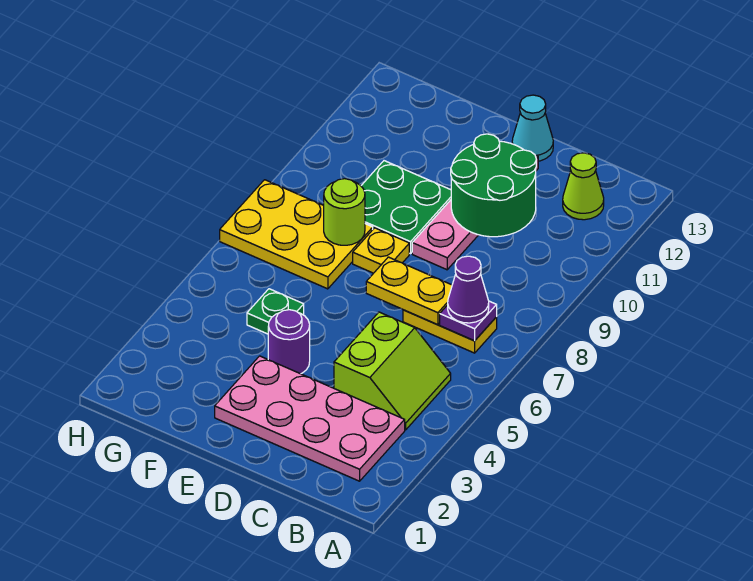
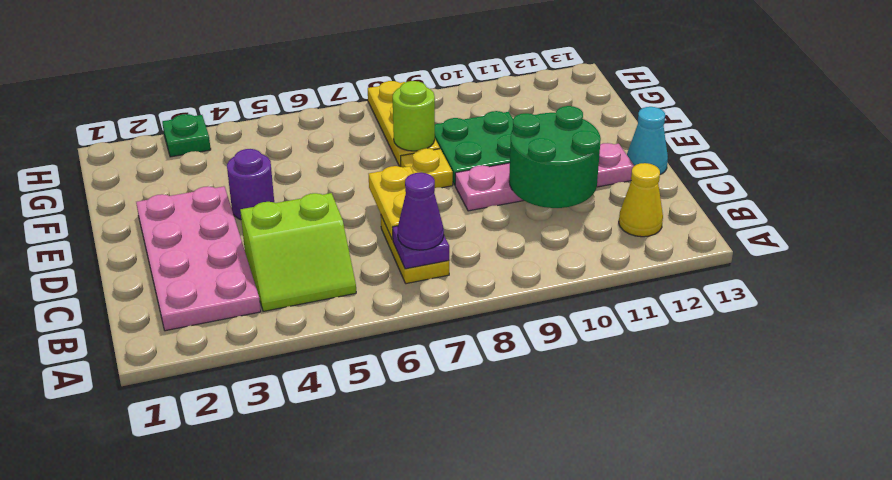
lime 1x1 cone [563,153,604,220] -> yellow 1x1 cone [619,163,663,237]
green 1x1 plate [247,289,304,334] -> green 1x1 plate moved to [162,114,211,157]
yellow 2x3 plate [220,180,373,289] -> yellow 1x3 plate [368,81,440,166]

